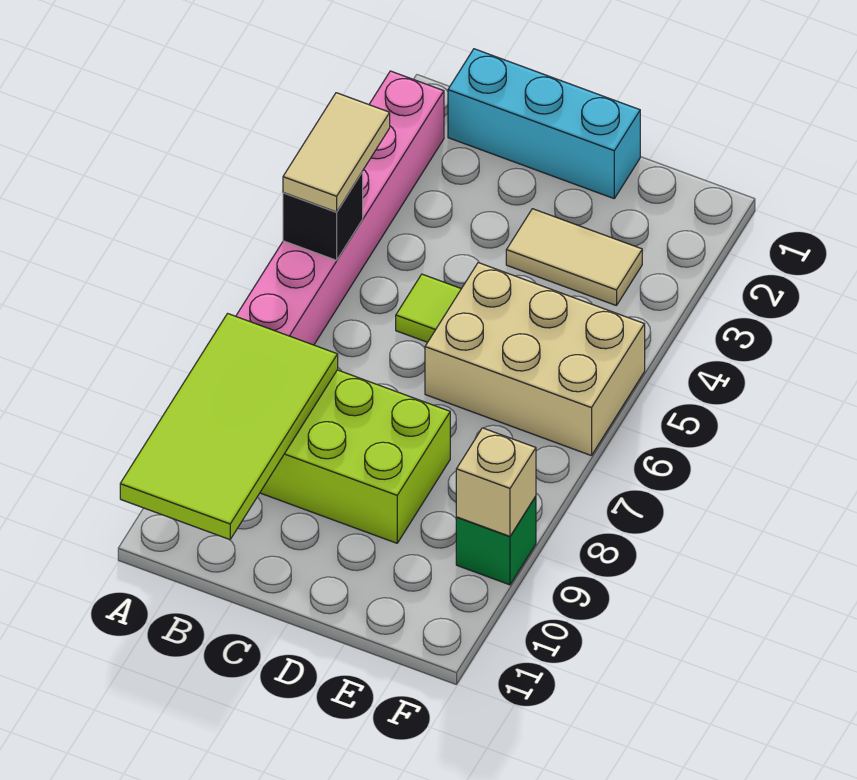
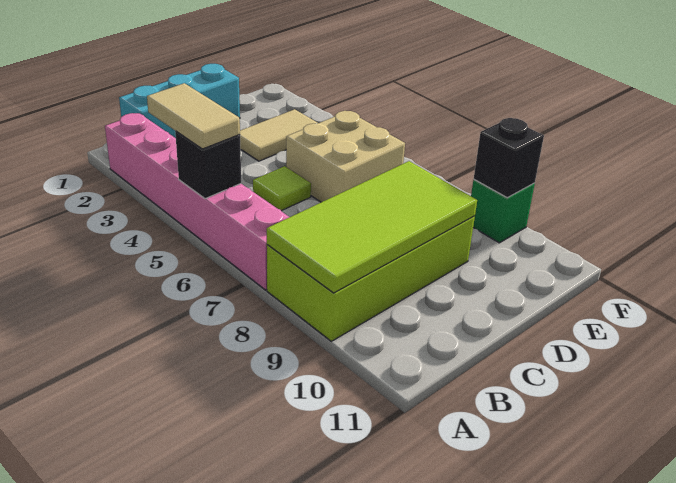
lime 2x4 tile [120,314,338,540] -> lime 2x4 tile turned to [267,161,477,293]
tan 2x3 brick [425,263,645,456] -> tan 2x2 brick [286,111,405,202]
tan 1x1 brick [456,428,536,536] -> black 1x1 brick [474,118,544,198]

